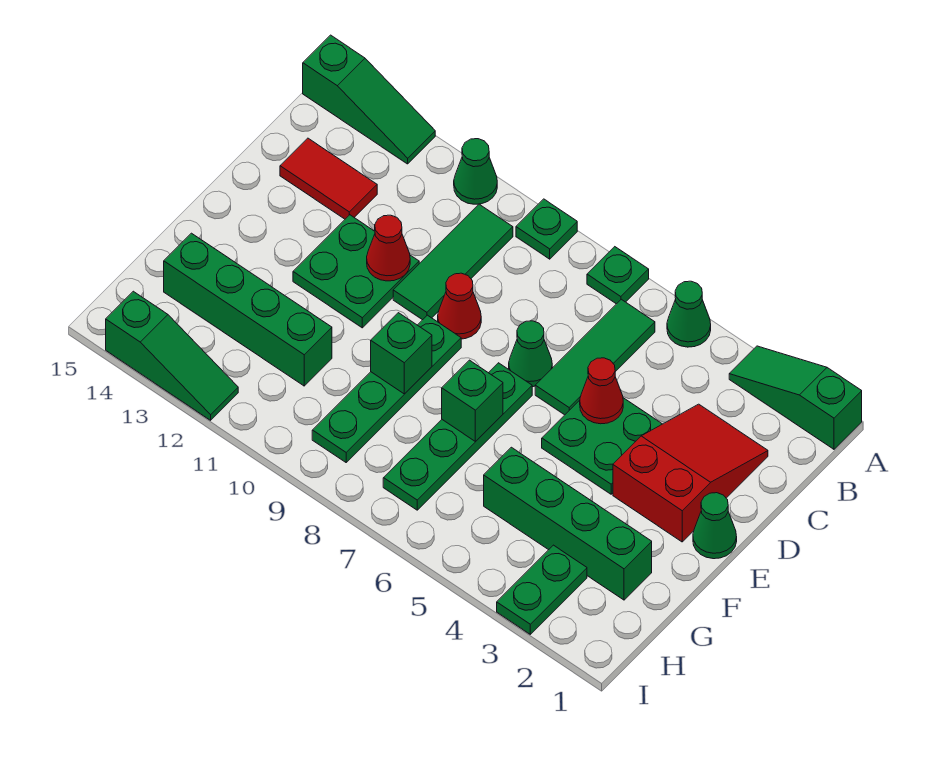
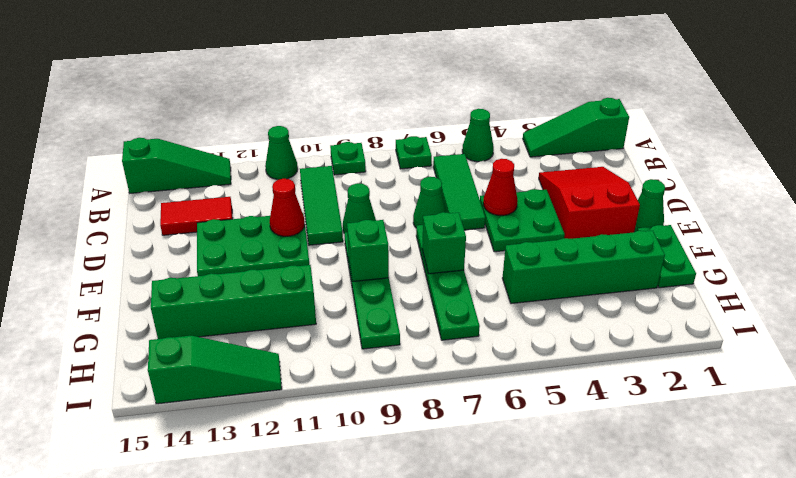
red 1x1 cone [438,273,481,339] -> green 1x1 cone [343,183,376,233]
green 2x2 plate [293,215,419,328] -> green 2x3 plate [197,214,309,276]
green 1x2 plate [497,545,587,634] -> green 1x2 plate moved to [637,225,696,288]

